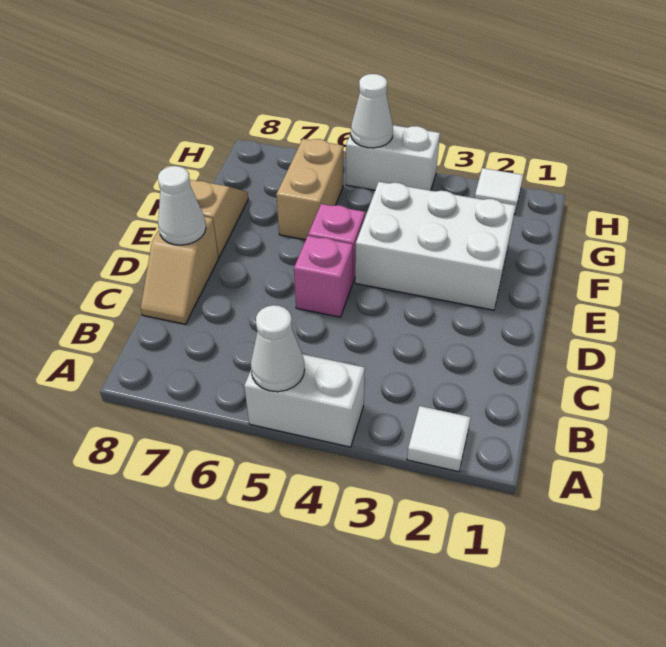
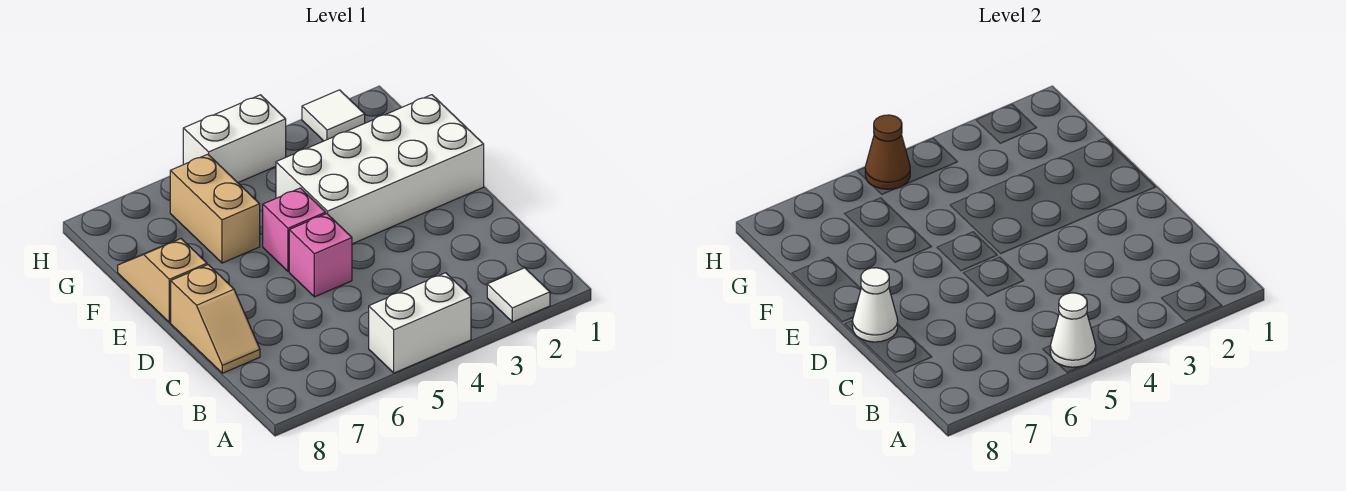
white 2x3 brick [355,182,516,310] -> white 2x4 brick [276,95,484,244]
white 1x1 cone [351,74,393,148] -> brown 1x1 cone [865,115,910,189]

